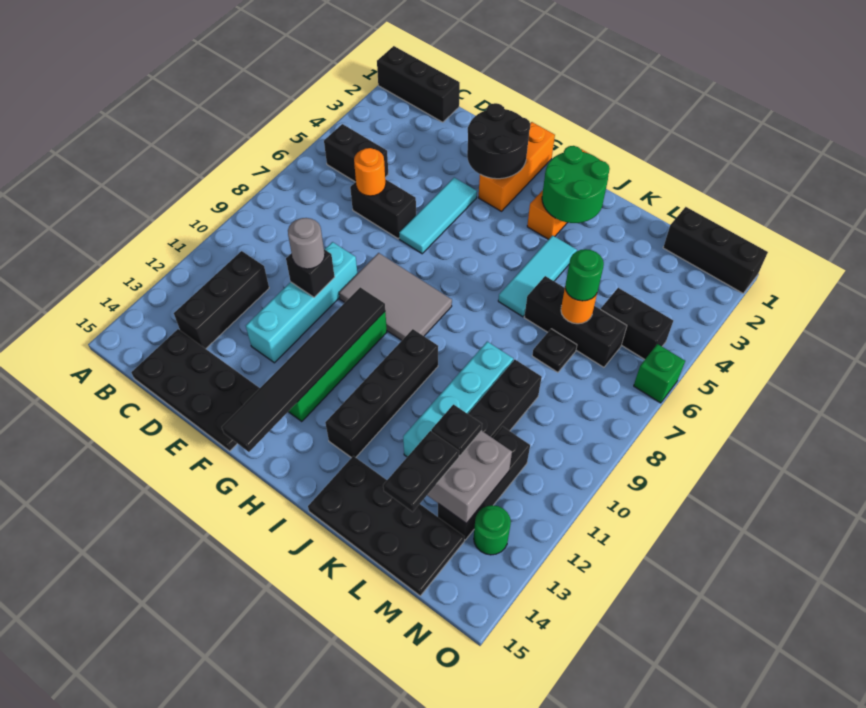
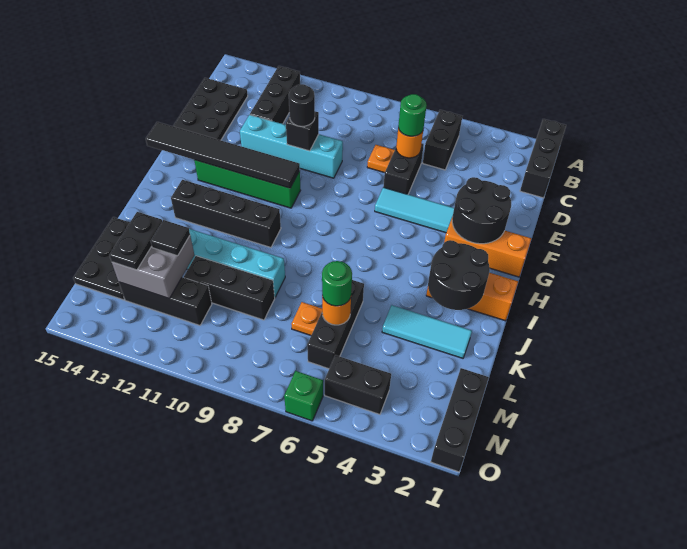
black 1x3 brick [174,251,269,349] -> black 1x3 brick turned to [250,66,300,124]
none -> orange 1x1 plate [367,145,395,173]
grey 1x1 round brick [288,218,325,269] -> black 1x1 round brick [289,84,315,126]
grey 2x3 tile [339,253,452,340] -> none
green 2x2 round brick [542,146,610,223] -> black 2x2 round brick [428,240,490,310]
cyan 1x3 tile [498,235,577,317] -> cyan 1x3 tile moved to [382,305,472,358]
black 2x4 plate [308,456,464,596] -> black 2x3 plate [73,217,130,300]
black 1x1 plate [532,329,577,372] -> orange 1x1 plate [292,302,322,335]
black 1x1 plate [431,405,482,456] -> black 1x1 tile [151,220,190,256]
black 1x2 plate [383,431,459,512] -> black 1x2 plate turned to [109,212,162,270]
black 1x2 brick [601,288,673,360] -> black 1x2 brick turned to [325,355,391,414]
green 1x1 round brick [474,505,511,555] -> green 1x1 round brick moved to [398,94,427,136]

